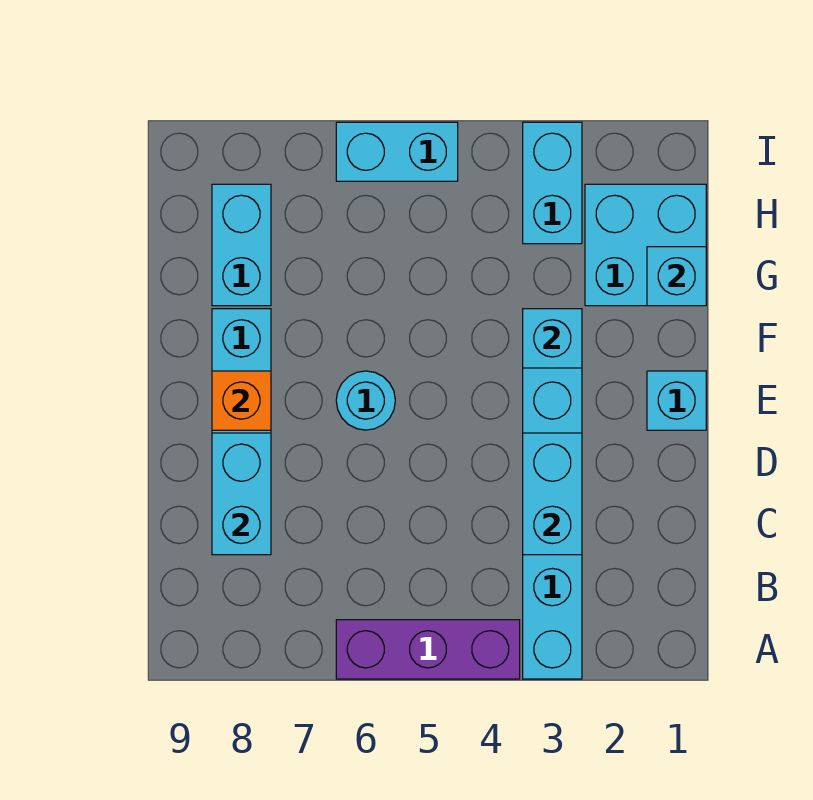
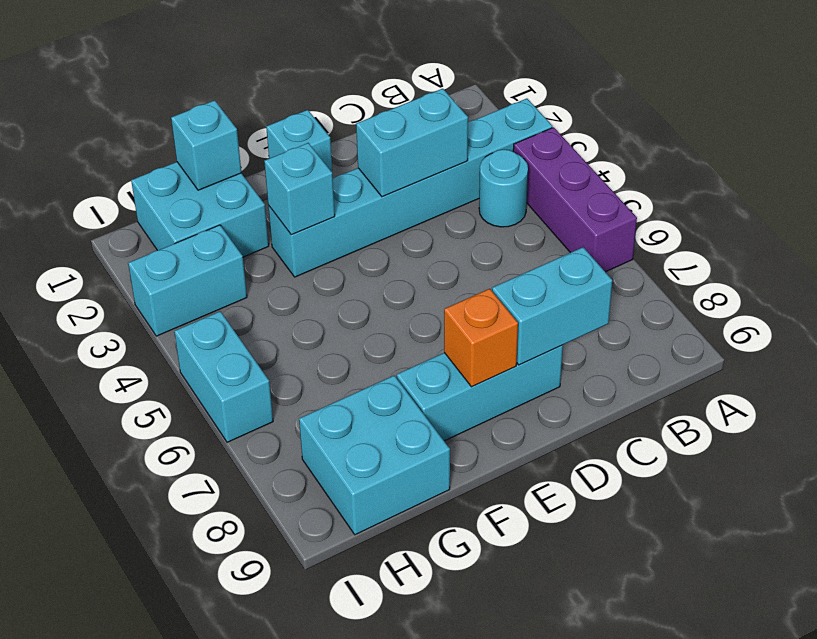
cyan 1x1 round brick [336,371,395,430] -> cyan 1x1 round brick moved to [479,150,528,227]
cyan 1x2 brick [212,184,271,306] -> cyan 2x2 brick [299,376,450,535]

